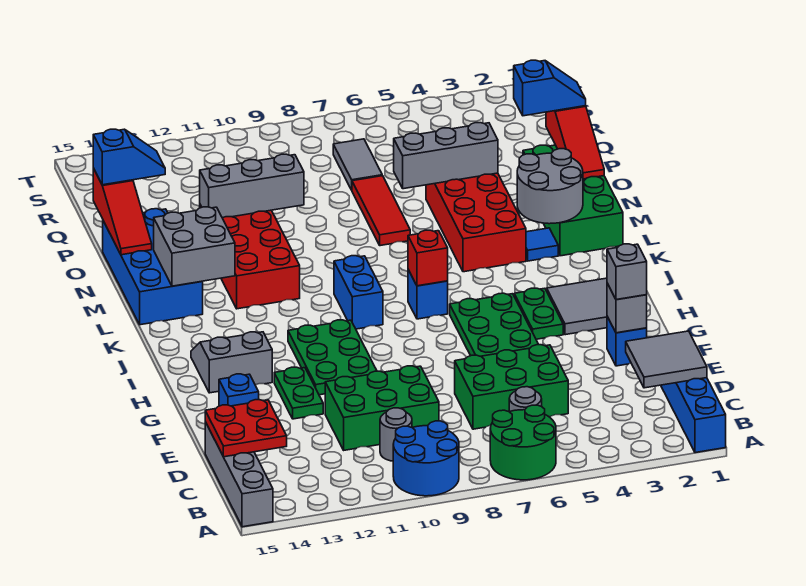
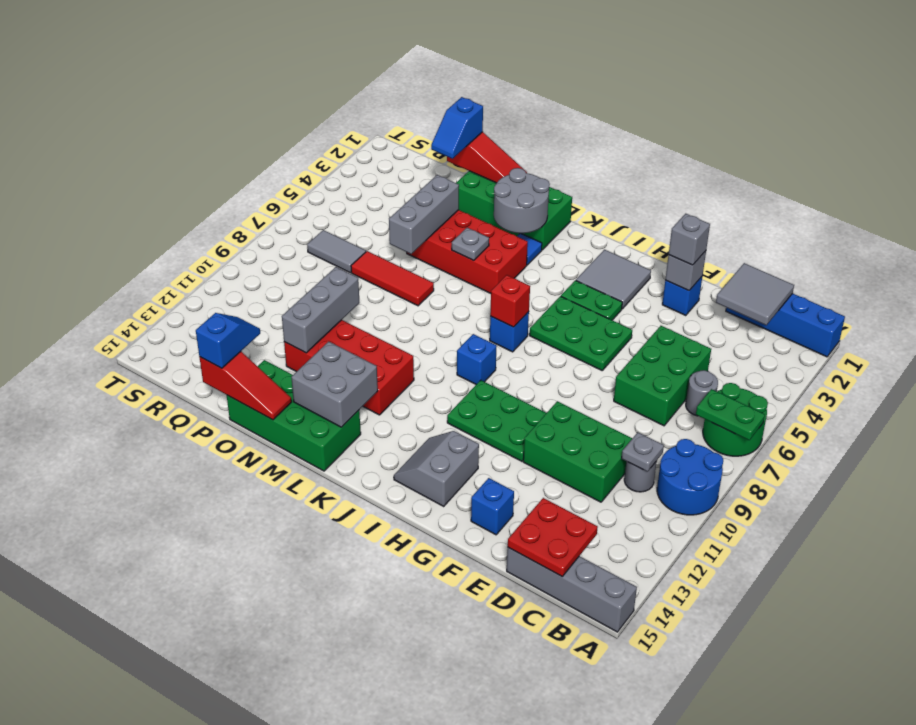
none -> grey 1x1 plate [622,432,664,472]
green 2x3 brick [325,366,439,450] -> green 2x3 brick turned to [523,401,632,502]
green 1x2 plate [274,367,323,419] -> green 1x2 plate moved to [696,389,765,440]
blue 1x2 brick [334,256,383,329] -> blue 1x1 brick [457,334,496,384]
blue 2x4 brick [103,209,203,325] -> green 2x4 brick [227,360,361,471]
none -> grey 1x1 plate [452,228,489,261]
blue 1x2 slope [514,60,586,116] -> blue 1x2 slope turned to [431,97,483,159]

